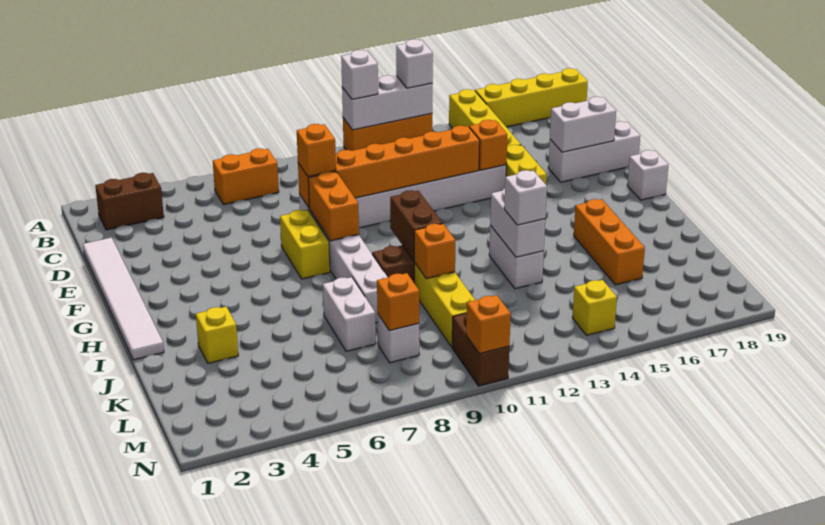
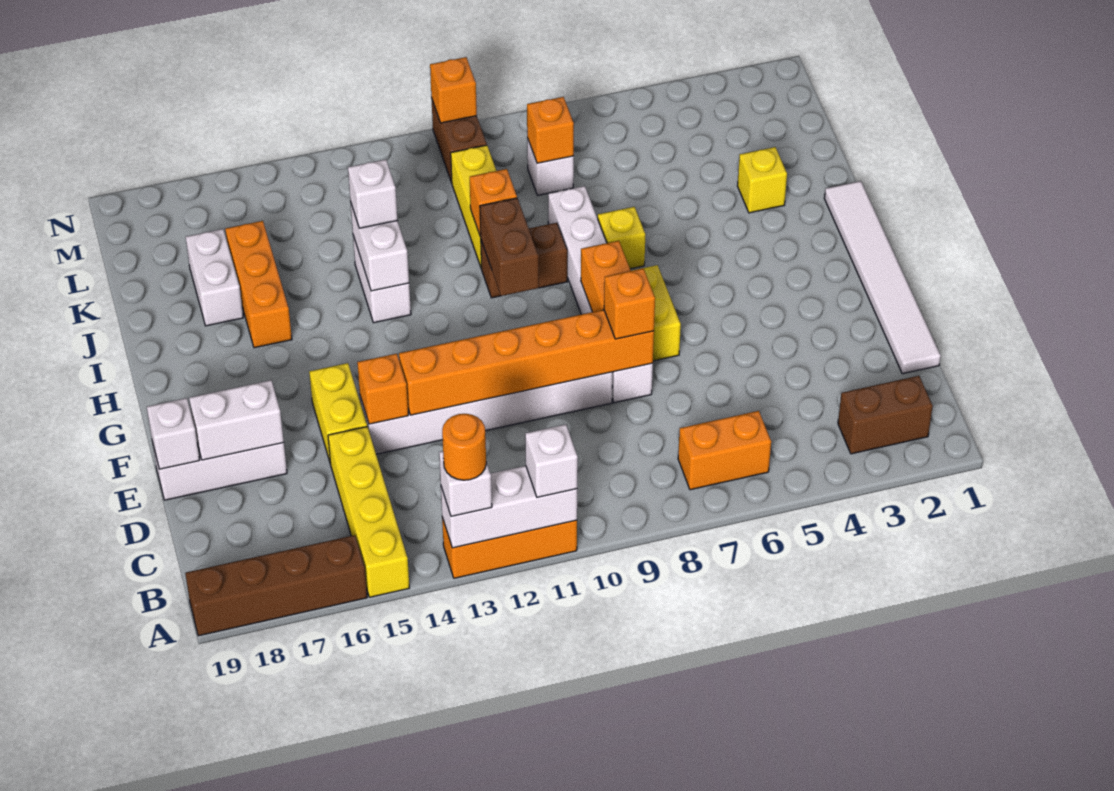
none -> orange 1x1 round brick [442,414,486,480]
yellow 1x4 brick [475,68,588,127] -> brown 1x4 brick [185,535,367,636]
white 1x1 brick [627,150,668,200] -> white 1x1 brick moved to [147,398,200,469]
white 1x2 brick [323,277,376,351] -> white 1x2 brick moved to [186,229,243,326]
yellow 1x1 brick [572,280,617,335] -> yellow 1x1 brick moved to [598,207,645,269]

